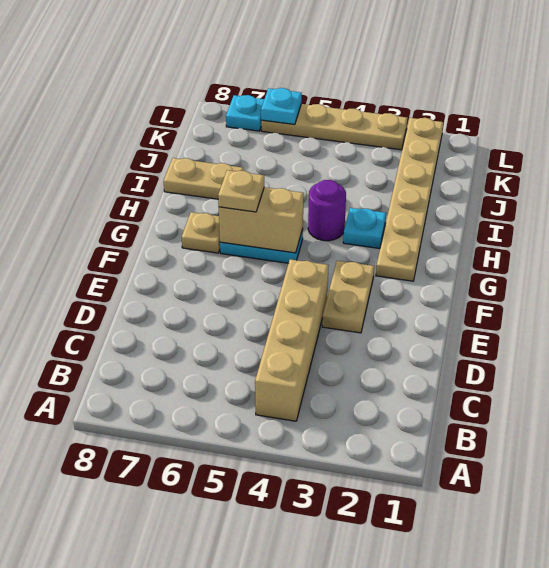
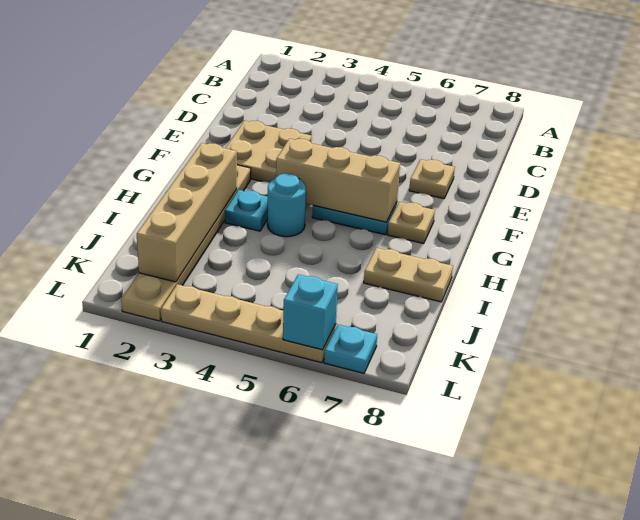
tan 1x4 brick [255,259,329,421] -> tan 1x4 brick moved to [137,143,237,282]
tan 1x2 plate [322,261,374,333] -> tan 2x2 plate [226,121,312,183]
tan 1x2 brick [219,187,304,253] -> tan 1x3 brick [276,139,400,222]
tan 1x1 plate [218,170,264,212] -> tan 1x1 plate moved to [409,159,455,199]
purple 1x1 round brick [308,180,346,241] -> cyan 1x1 round brick [267,173,306,237]
cyan 1x1 plate [261,88,302,125] -> cyan 1x1 brick [283,274,338,350]

